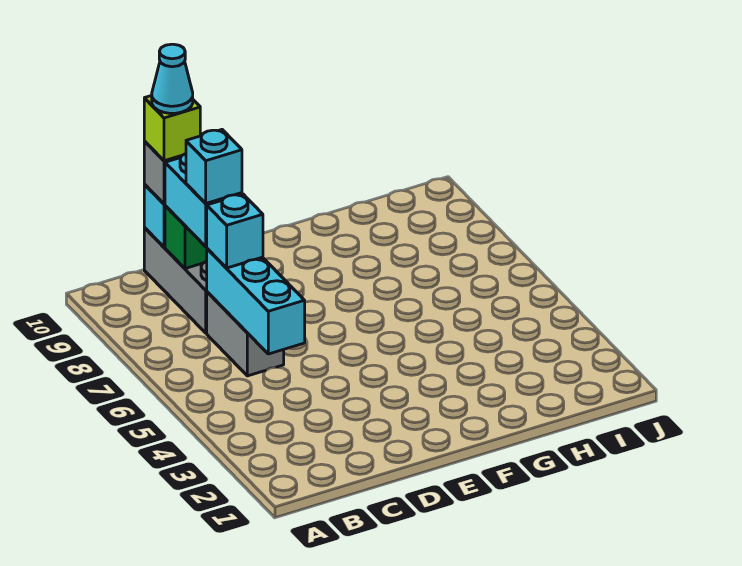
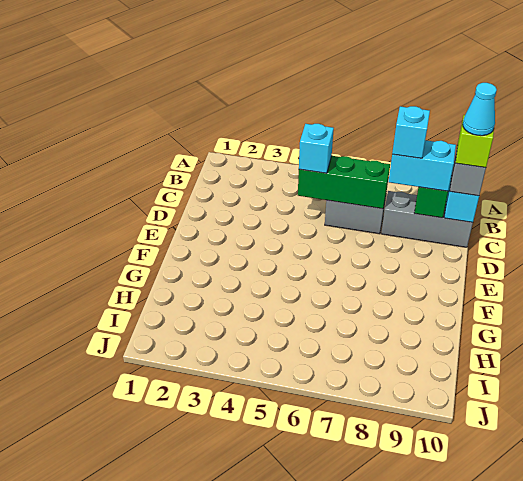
cyan 1x3 brick [207,249,305,354] -> green 1x3 brick [298,156,390,209]
cyan 1x1 brick [207,194,263,268] -> cyan 1x1 brick moved to [299,124,334,173]

